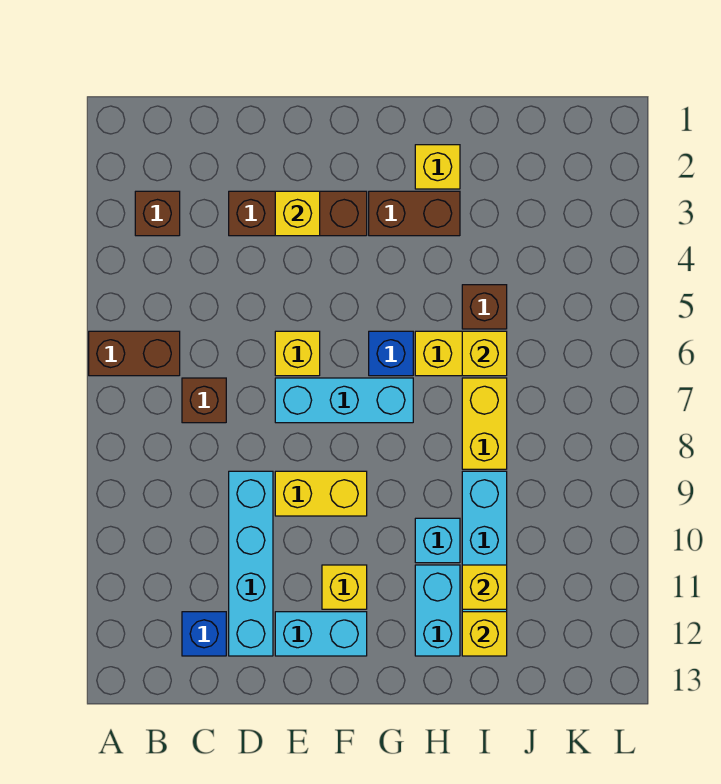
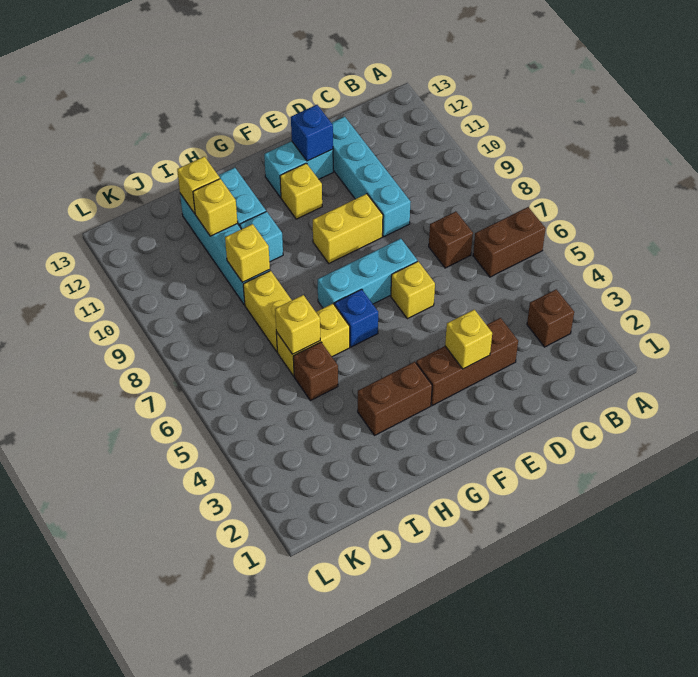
blue 1x1 brick [182,612,226,656] -> blue 1x1 brick moved to [291,105,333,161]
yellow 1x1 brick [415,145,460,189] -> yellow 1x1 brick moved to [225,224,270,282]

